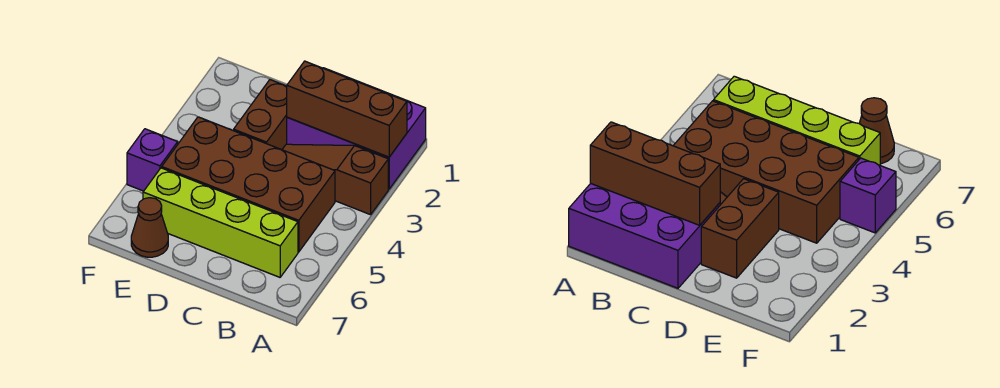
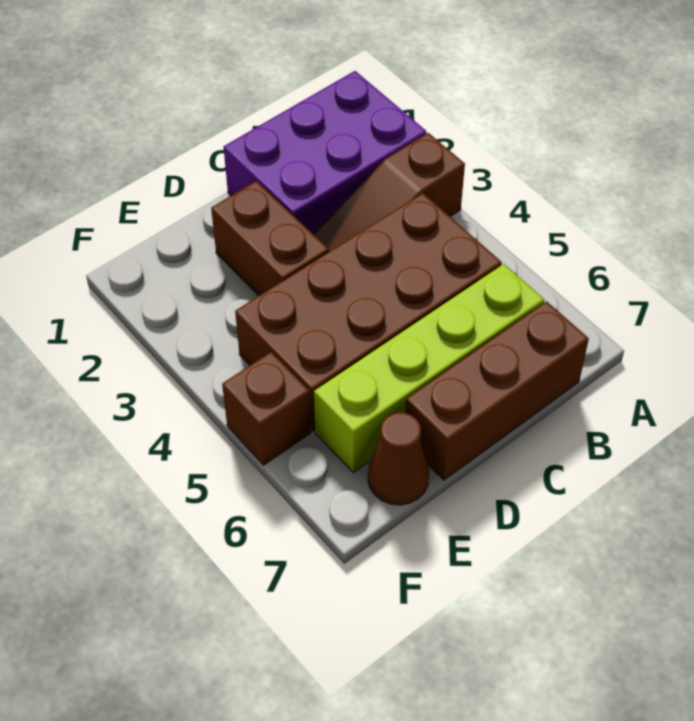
brown 1x3 brick [287,61,407,157] -> brown 1x3 brick moved to [406,301,589,480]
purple 1x1 brick [127,129,178,191] -> brown 1x1 brick [222,352,311,465]

